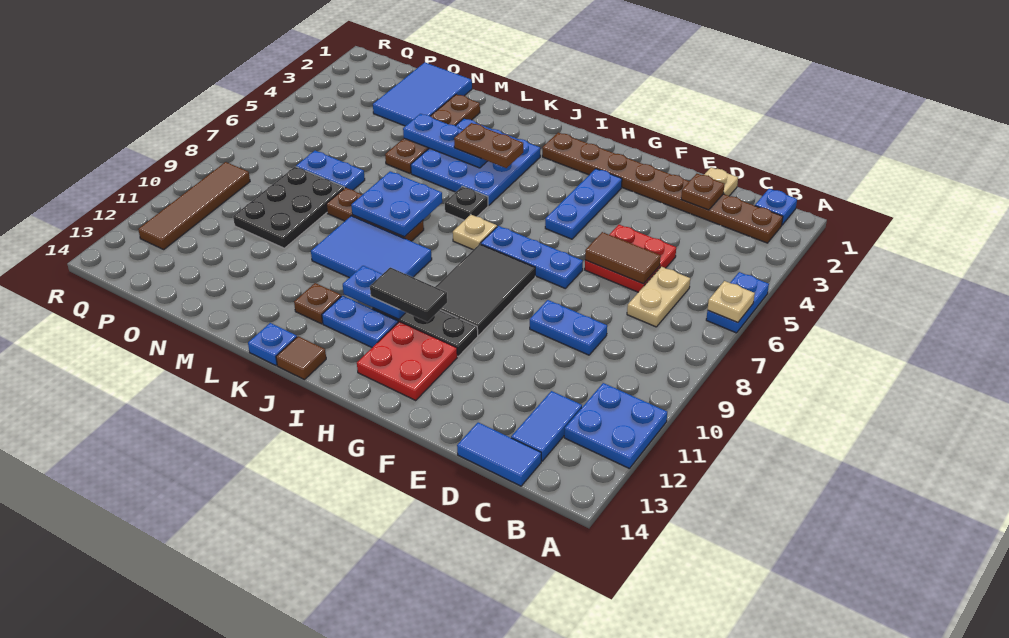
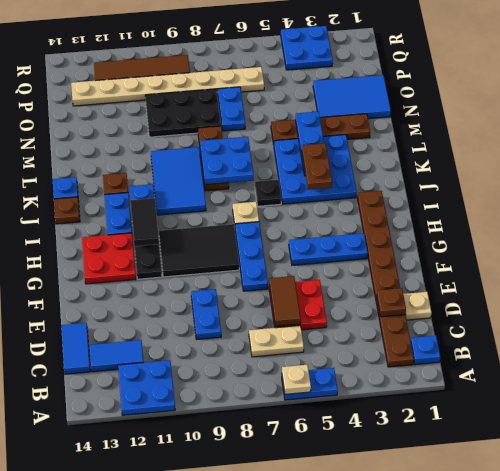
brown 1x1 tile [276,336,326,380] -> brown 1x1 plate [54,197,80,224]
none -> tan 1x8 plate [71,67,264,106]
none -> blue 2x2 plate [281,26,333,70]

